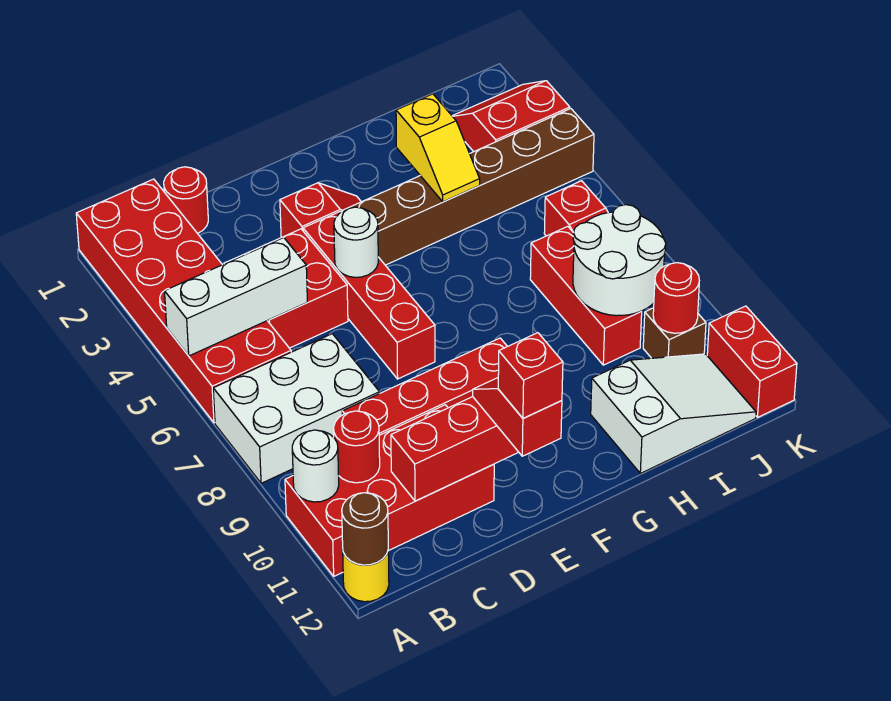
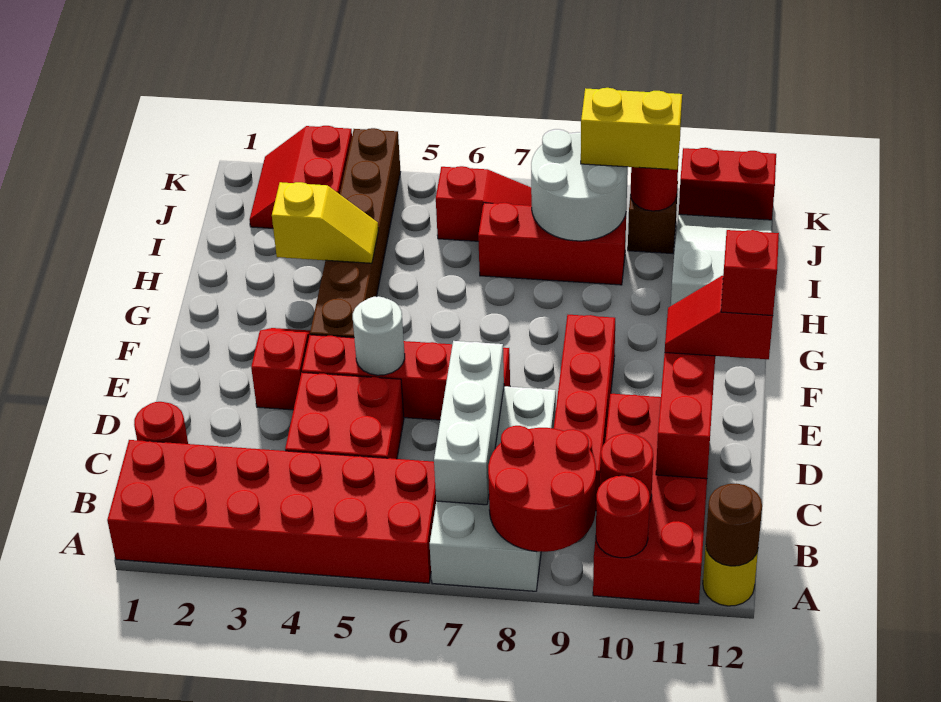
white 1x3 brick [165,238,307,356] -> white 1x3 brick moved to [434,341,504,505]
white 2x3 brick [213,334,380,483] -> white 2x4 brick [430,386,556,591]
none -> red 2x2 round brick [488,426,596,552]
white 1x1 round brick [292,430,339,502] -> red 1x1 round brick [596,476,650,558]
none -> yellow 1x2 brick [581,88,682,170]

